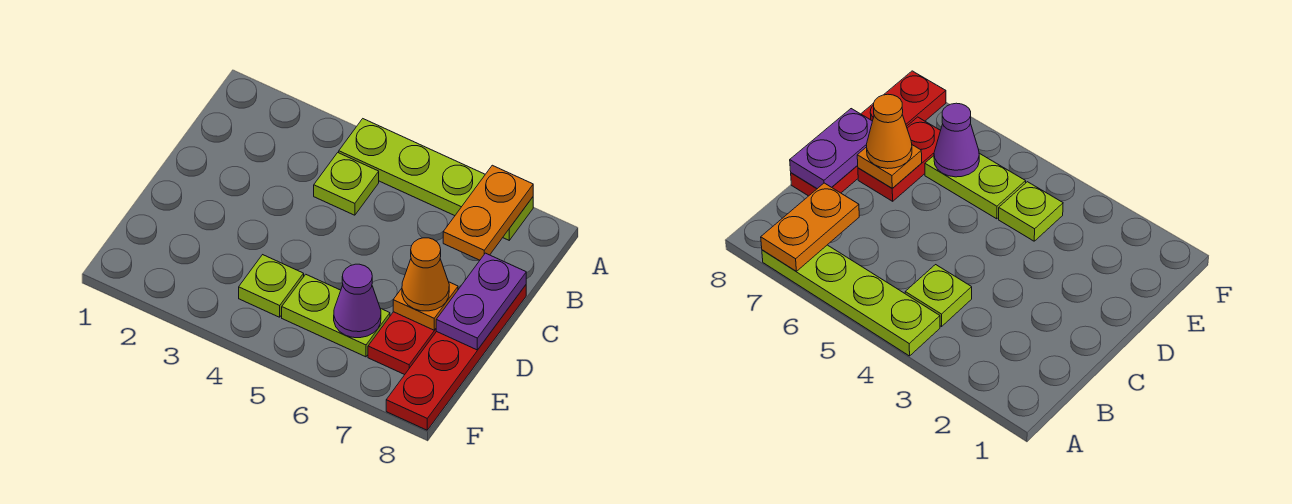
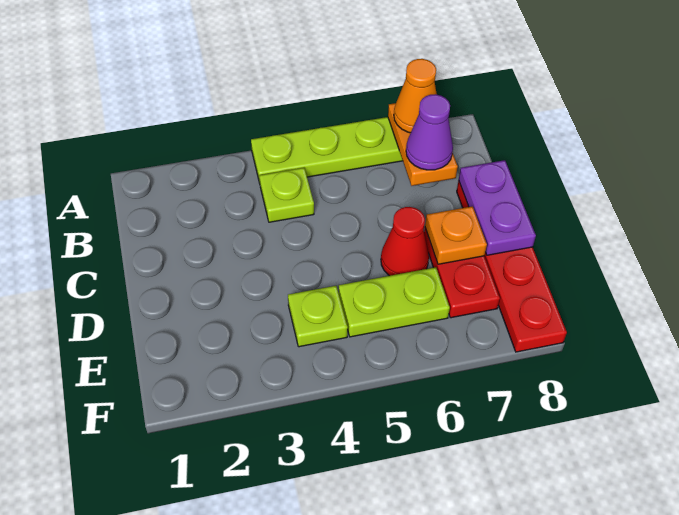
none -> red 1x1 cone [381,207,429,276]
orange 1x1 cone [402,238,449,311] -> orange 1x1 cone moved to [394,59,437,133]
purple 1x1 cone [334,264,381,338] -> purple 1x1 cone moved to [406,94,453,170]

